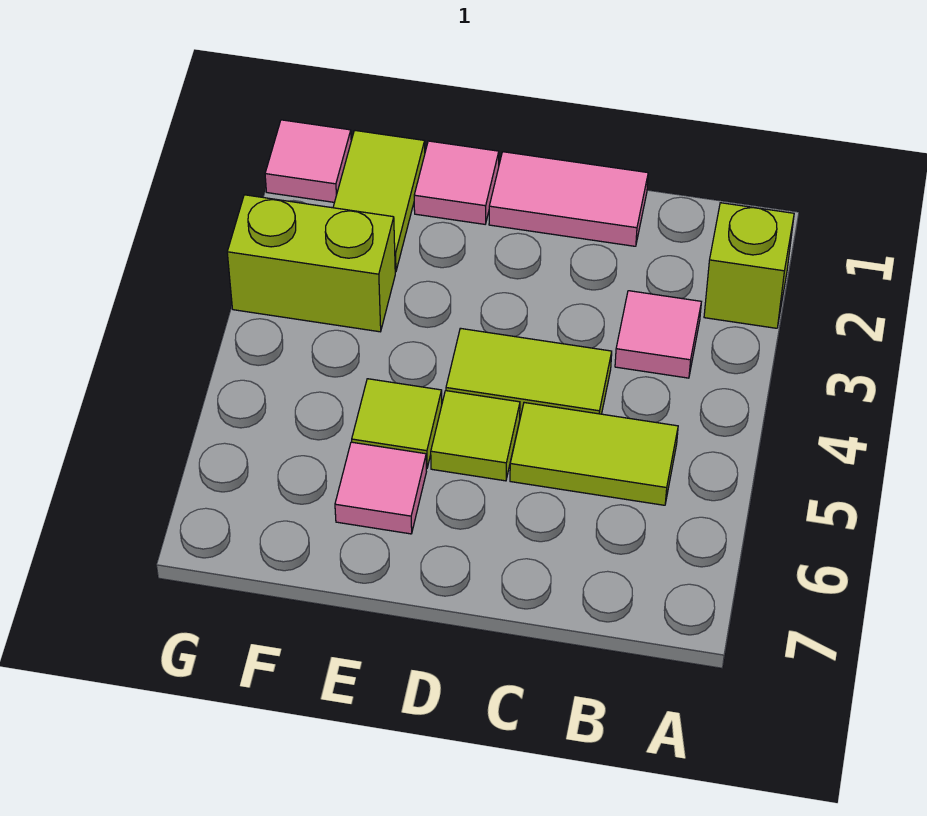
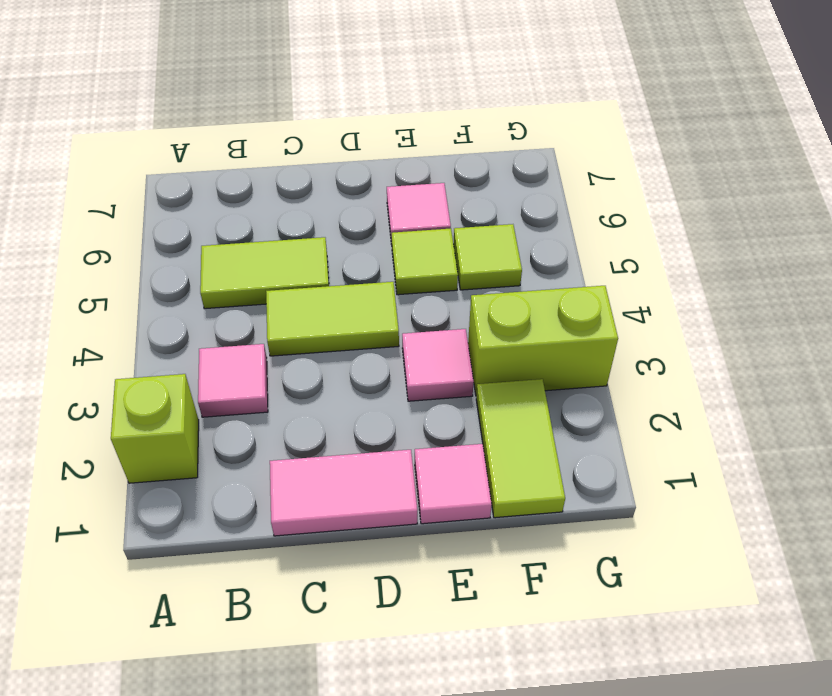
lime 1x1 tile [431,391,520,481] -> lime 1x1 tile moved to [453,224,522,290]
pink 1x1 tile [265,120,351,202] -> pink 1x1 tile moved to [402,329,474,401]

